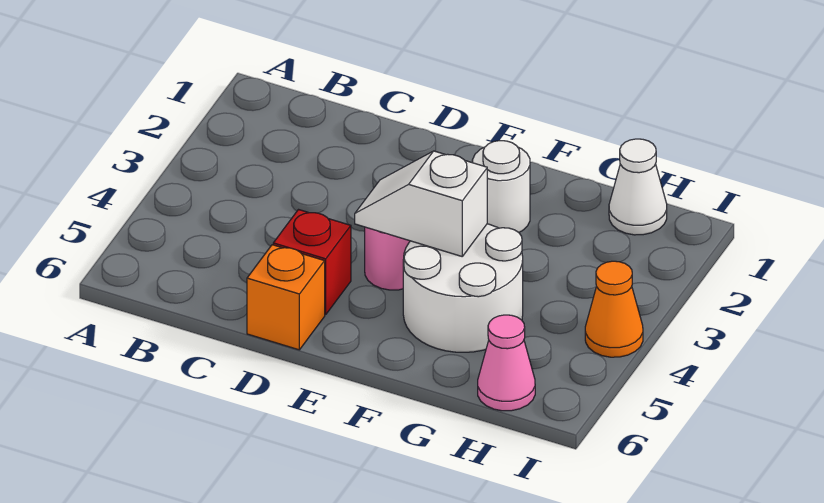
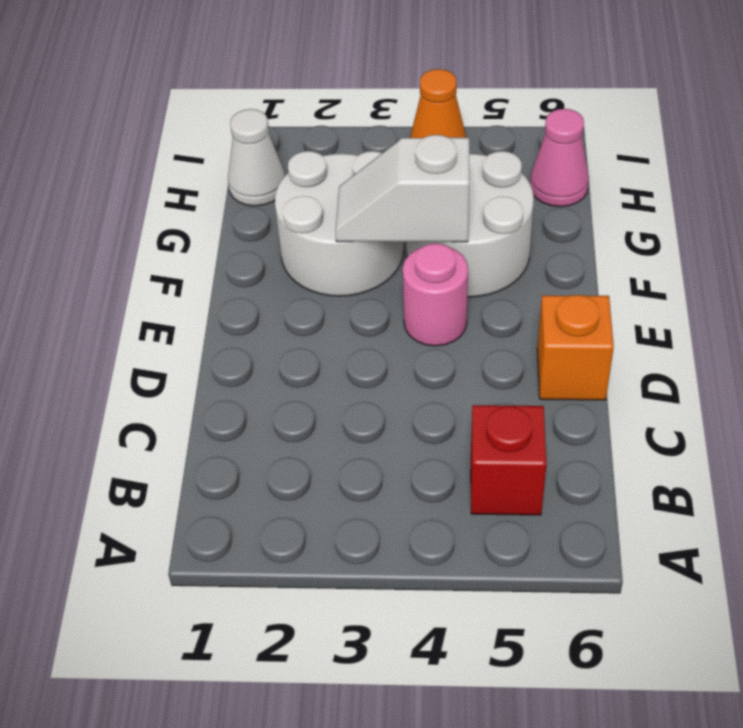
red 1x1 brick [273,210,351,315] -> red 1x1 brick moved to [471,405,547,515]
white 1x2 slope [355,151,487,256] -> white 1x2 slope turned to [335,135,469,242]
white 1x1 round brick [472,141,530,232] -> white 2x2 round brick [275,151,404,296]

